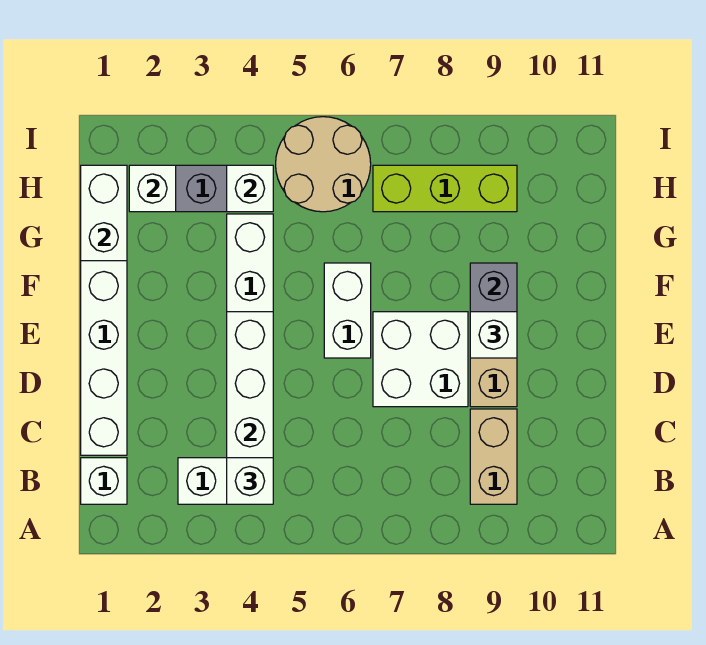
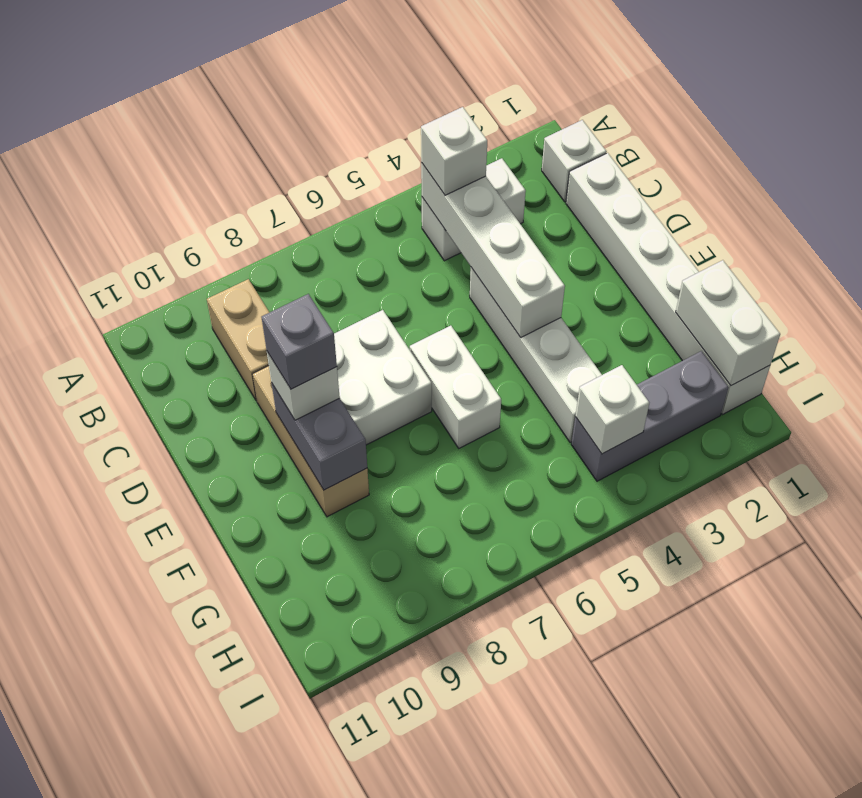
none -> grey 1x1 brick [261,294,337,389]
white 1x1 brick [129,165,176,212] -> none
tan 2x2 round brick [276,117,371,212] -> none
lime 1x3 brick [373,165,517,212] -> none

